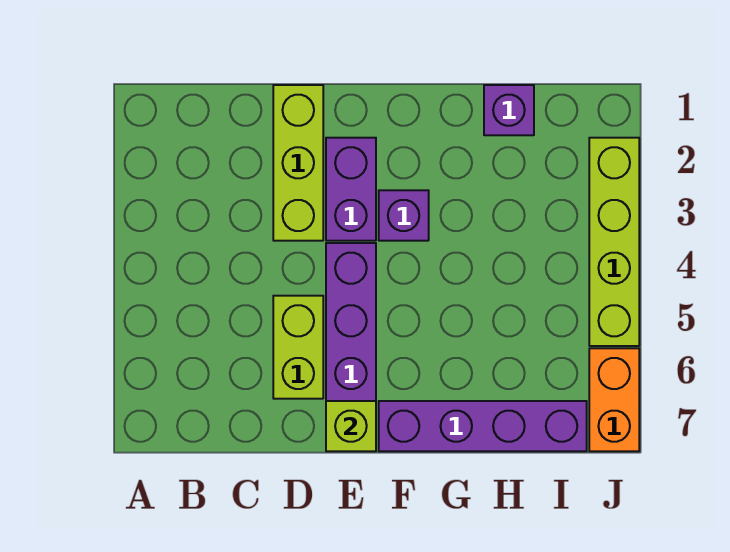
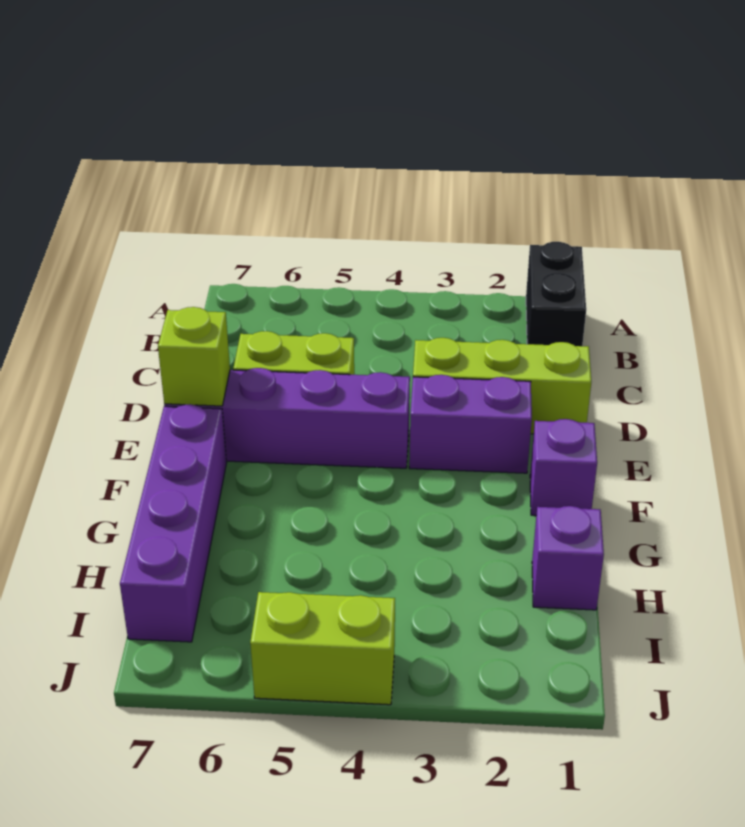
none -> black 1x2 brick [526,242,586,346]
purple 1x1 brick [379,190,429,241] -> purple 1x1 brick moved to [530,419,597,516]
lime 1x4 brick [589,138,639,346] -> lime 1x2 brick [250,592,395,705]
orange 1x2 brick [589,348,639,451] -> none

